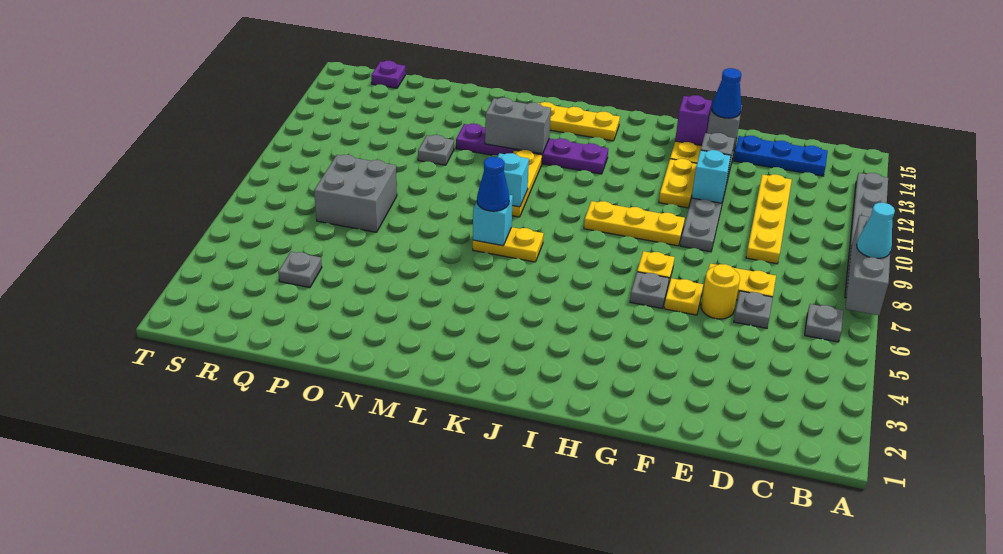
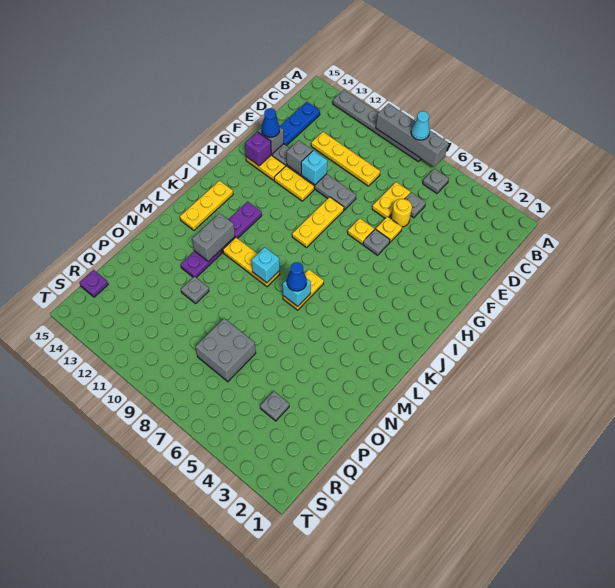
grey 1x3 brick [845,215,890,315] -> grey 1x4 brick [376,103,448,167]

